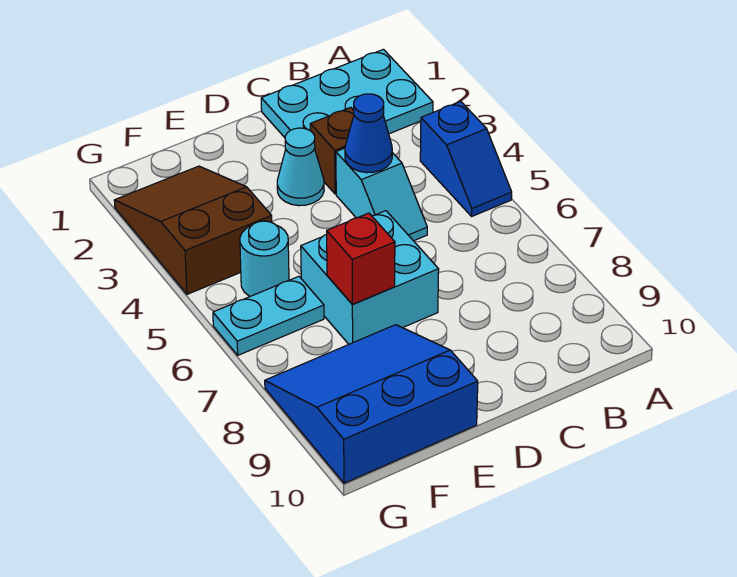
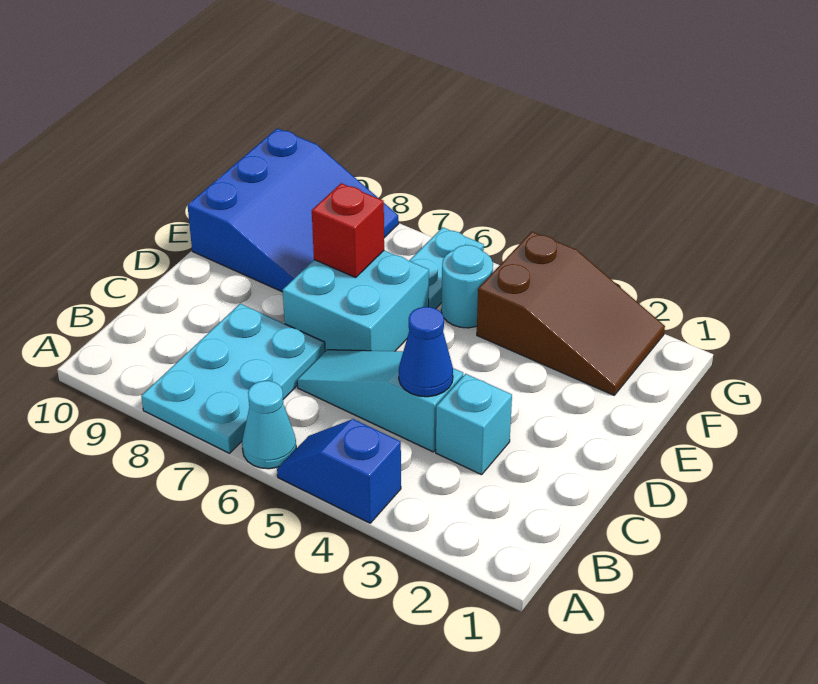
cyan 2x3 plate [261,49,433,138] -> cyan 2x3 plate moved to [141,304,325,453]
brown 1x1 brick [310,107,354,194] -> cyan 1x1 brick [436,374,512,475]
cyan 1x2 slope [336,148,427,241] -> cyan 1x3 slope [297,350,463,452]
cyan 1x1 cone [277,128,324,206] -> cyan 1x1 cone moved to [242,381,296,469]

